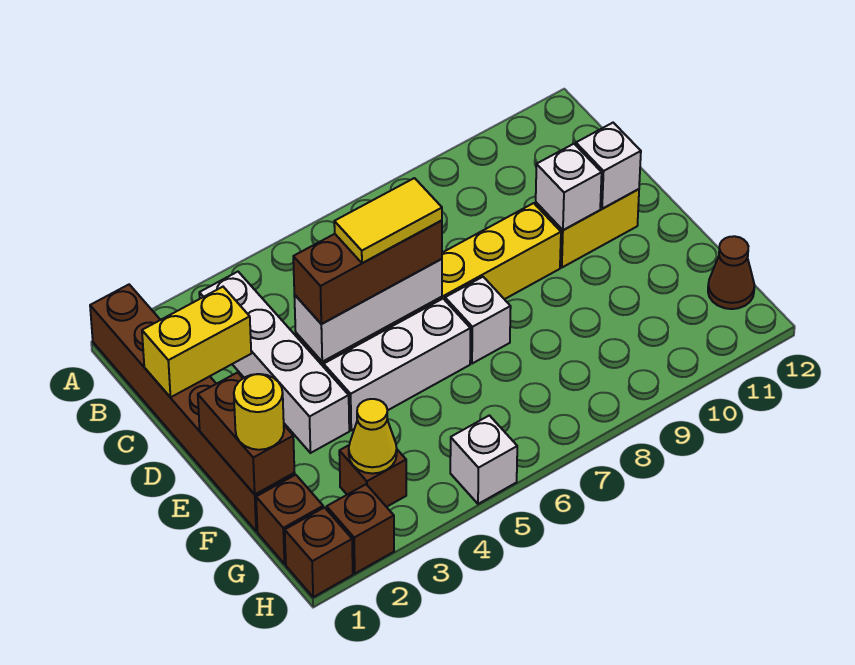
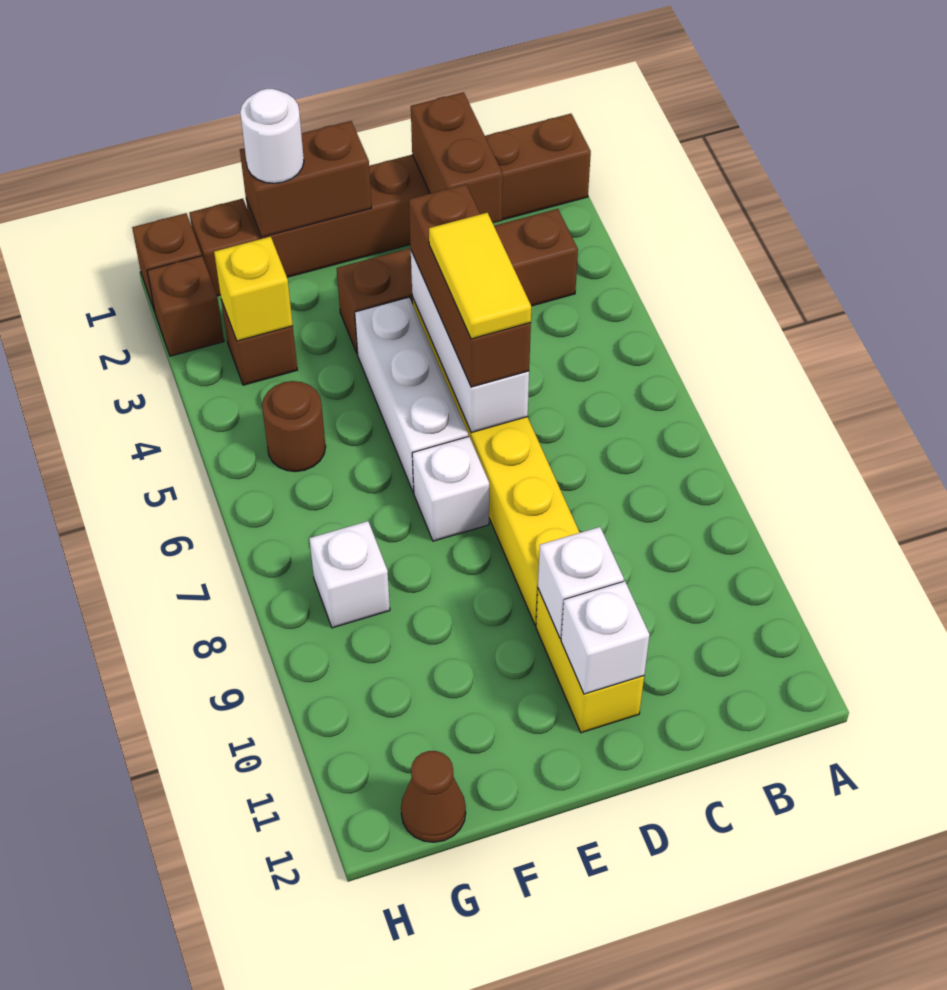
white 1x4 brick [199,272,349,453] -> brown 1x4 brick [337,209,578,354]
yellow 1x2 brick [142,287,251,397] -> brown 1x2 brick [411,92,503,223]
yellow 1x1 round brick [234,374,284,450] -> white 1x1 round brick [240,89,304,183]
yellow 1x1 cone [349,399,397,474] -> yellow 1x1 brick [214,237,293,341]
none -> brown 1x1 round brick [262,381,326,472]
white 1x1 brick [450,415,517,504] -> white 1x1 brick moved to [309,521,390,628]

